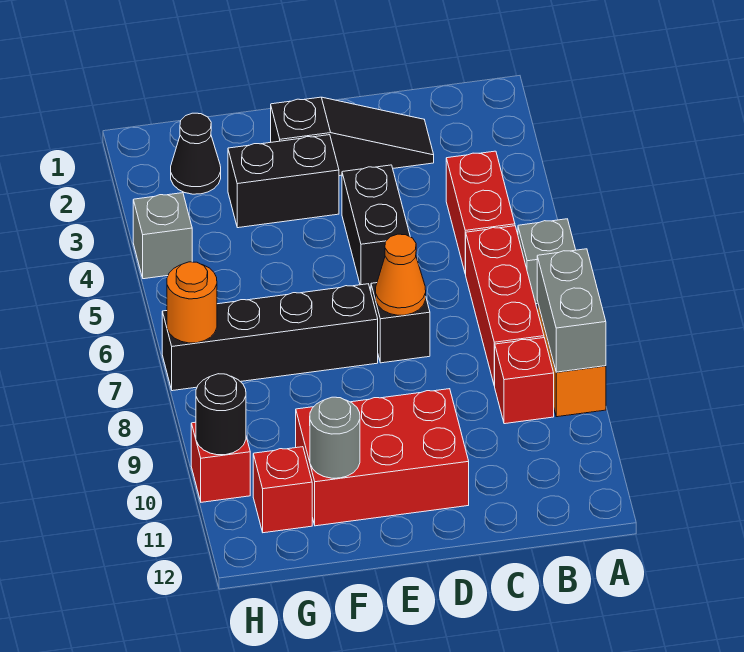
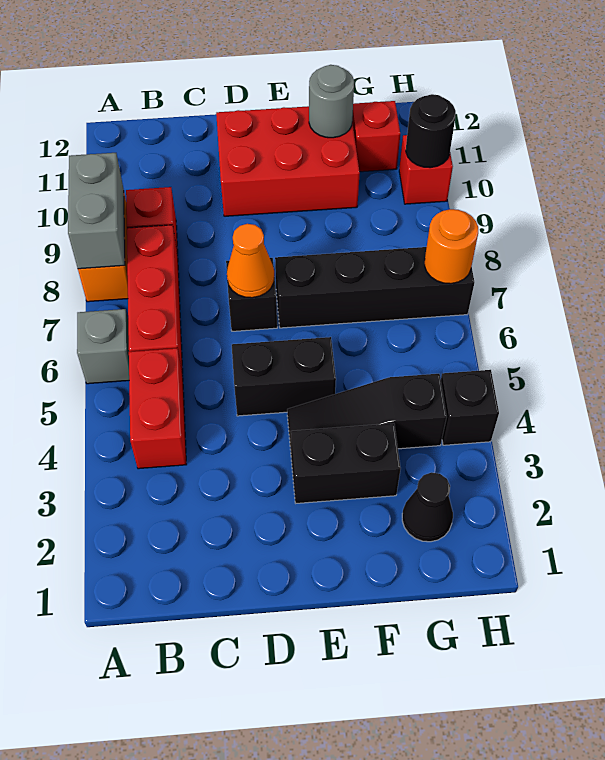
black 1x3 slope [271,97,434,176] -> black 1x3 slope moved to [287,374,447,450]
black 1x2 brick [342,165,410,287] -> black 1x2 brick turned to [232,337,336,416]
grey 1x1 brick [133,193,192,279] -> black 1x1 brick [441,370,499,445]

